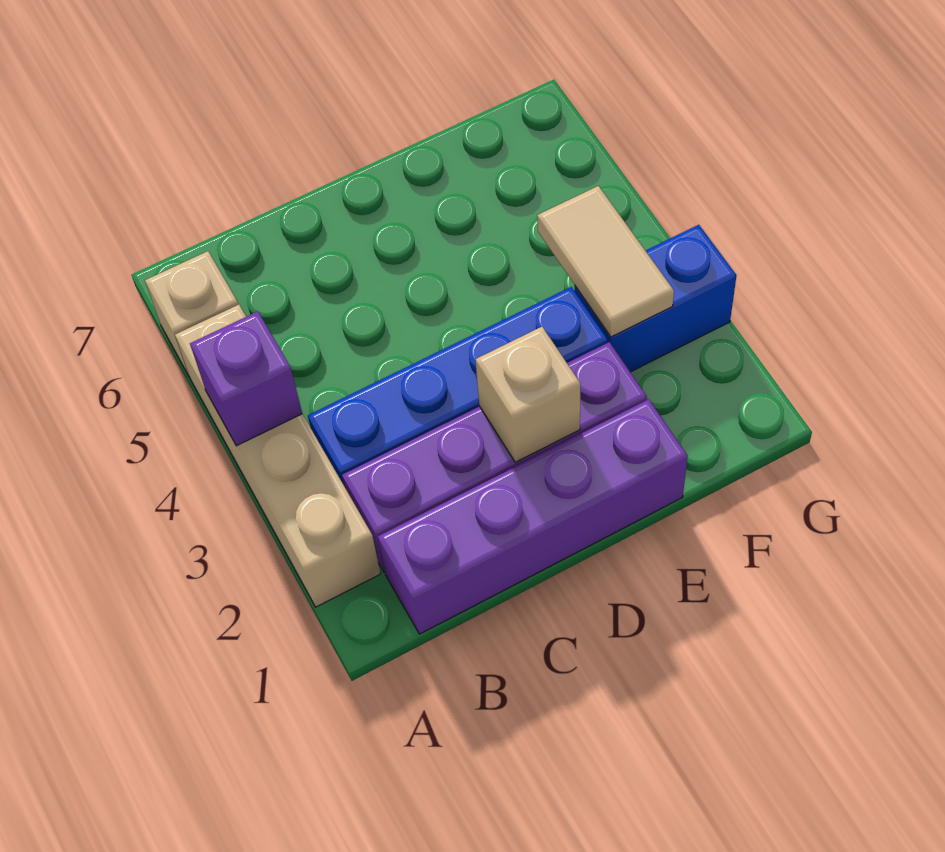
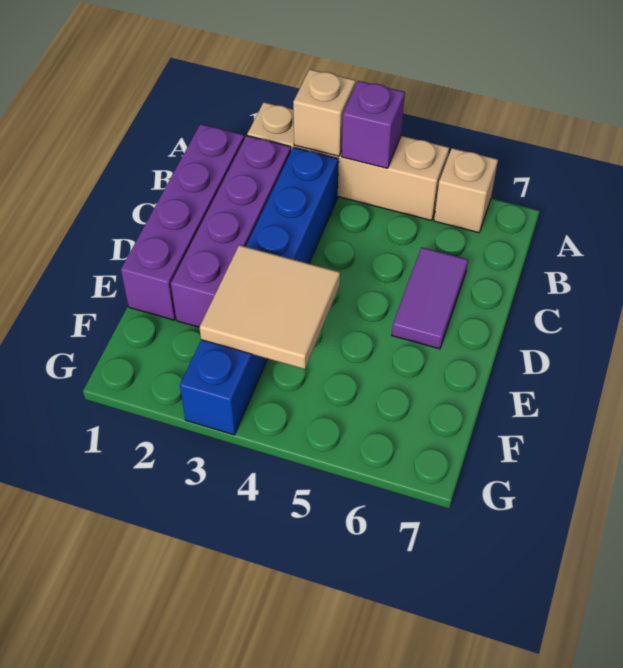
none -> purple 1x2 tile [392,247,468,349]
tan 1x1 brick [475,327,580,462] -> tan 1x1 brick moved to [293,69,356,156]
tan 1x2 tile [537,186,674,337] -> tan 2x2 tile [199,245,340,369]

